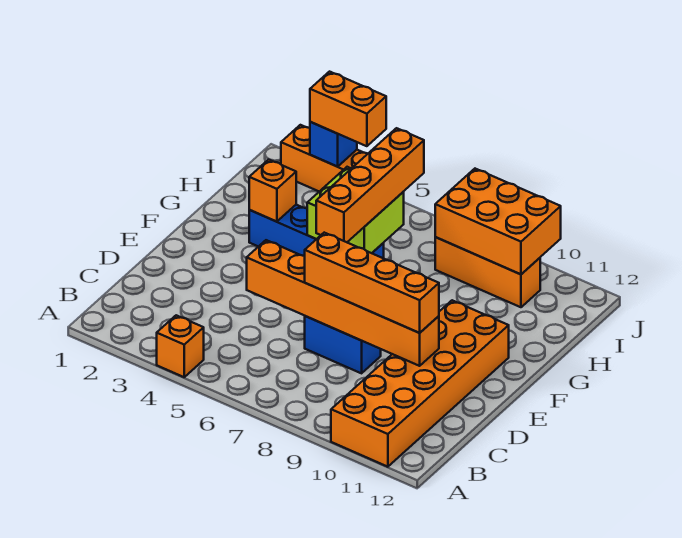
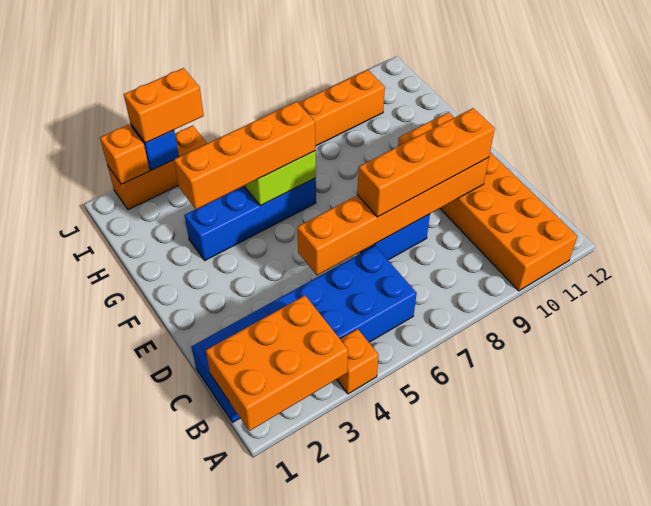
none -> blue 2x6 brick [191,246,417,422]
orange 1x4 brick [316,128,424,242] -> orange 1x4 brick turned to [174,102,315,209]
orange 1x1 brick [249,160,296,222] -> orange 1x1 brick moved to [100,125,150,184]
orange 2x3 brick [435,169,561,274] -> orange 2x3 brick moved to [206,296,348,431]

